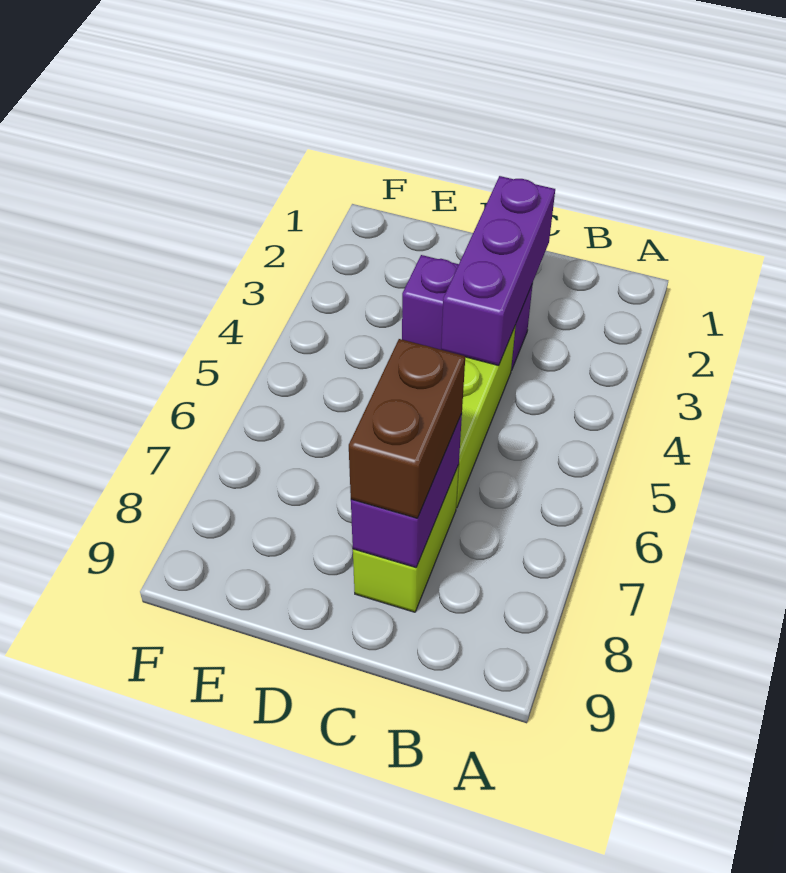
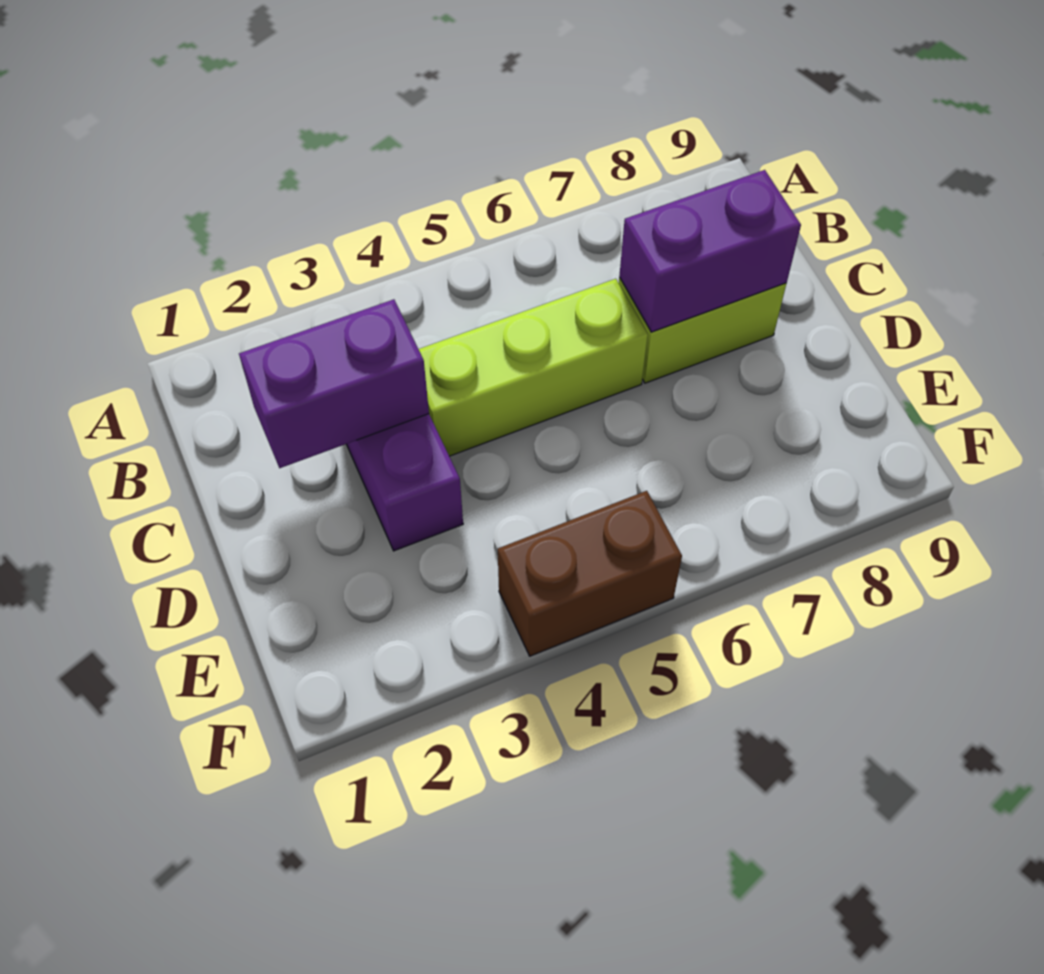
purple 1x3 brick [441,176,555,366] -> purple 1x2 brick [239,299,429,468]
brown 1x2 brick [349,339,465,518] -> brown 1x2 brick moved to [498,491,682,656]

